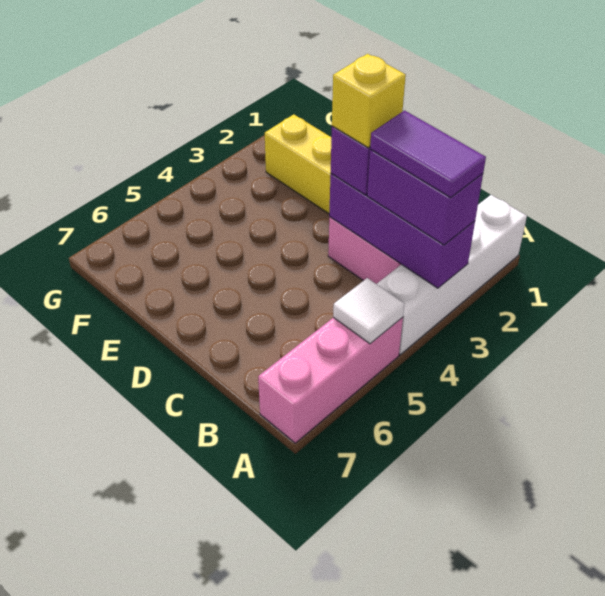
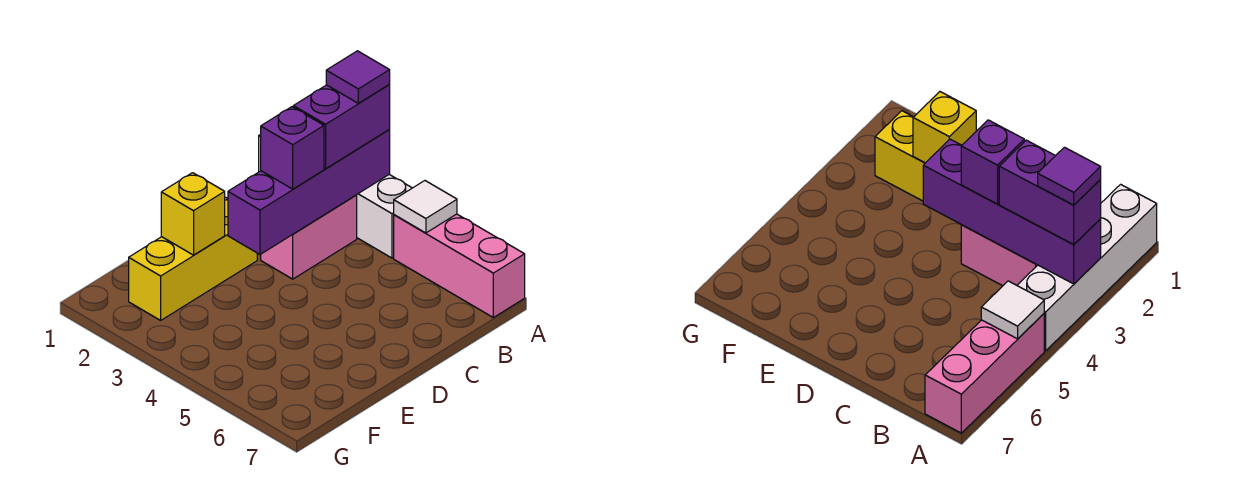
purple 1x3 brick [329,174,475,288] -> purple 1x4 brick [228,130,390,255]
purple 1x2 tile [370,111,486,198] -> purple 1x1 tile [326,51,390,103]
yellow 1x1 brick [332,54,406,148] -> yellow 1x1 brick moved to [161,173,225,255]

